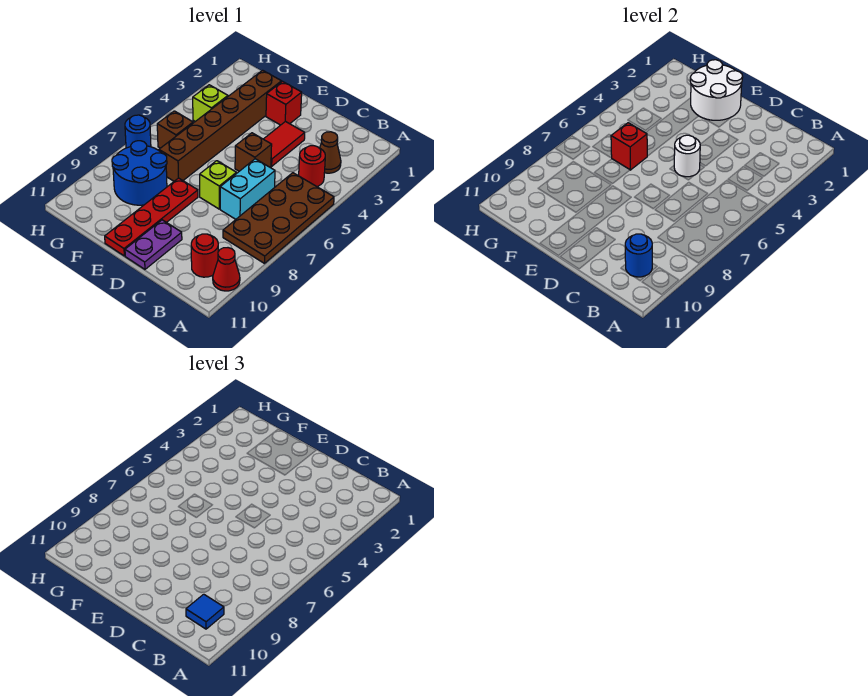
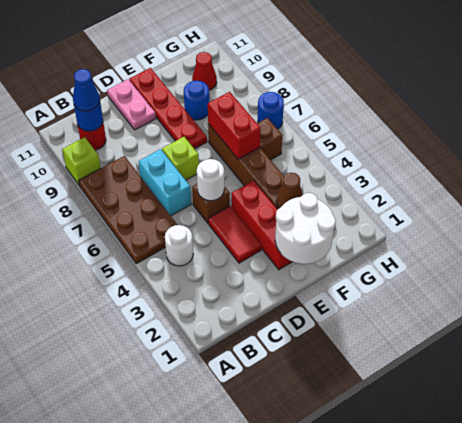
red 1x1 cone [213,248,240,291] -> red 1x1 cone moved to [192,52,217,90]
brown 1x1 cone [320,132,341,173] -> brown 1x1 cone moved to [276,173,303,208]
red 1x1 round brick [299,146,325,186] -> white 1x1 round brick [165,225,193,266]
blue 1x1 tile [186,594,224,629] -> blue 1x1 cone [73,69,100,111]
purple 1x2 plate [125,220,182,269] -> pink 1x2 plate [107,79,156,130]
red 1x1 brick [266,82,302,125] -> red 1x3 brick [232,180,292,270]
red 1x1 brick [611,123,647,170] -> red 1x2 brick [208,92,261,159]
blue 2x2 round brick [112,141,167,205] -> blue 1x1 round brick [184,81,209,120]
lime 1x1 brick [193,85,228,121] -> lime 1x1 brick moved to [62,137,101,185]

